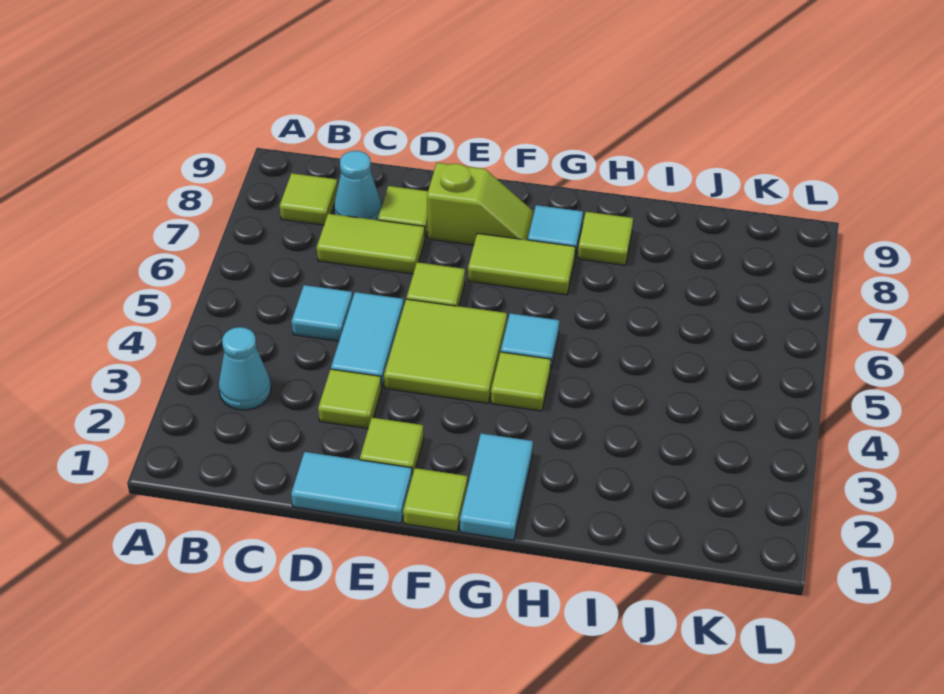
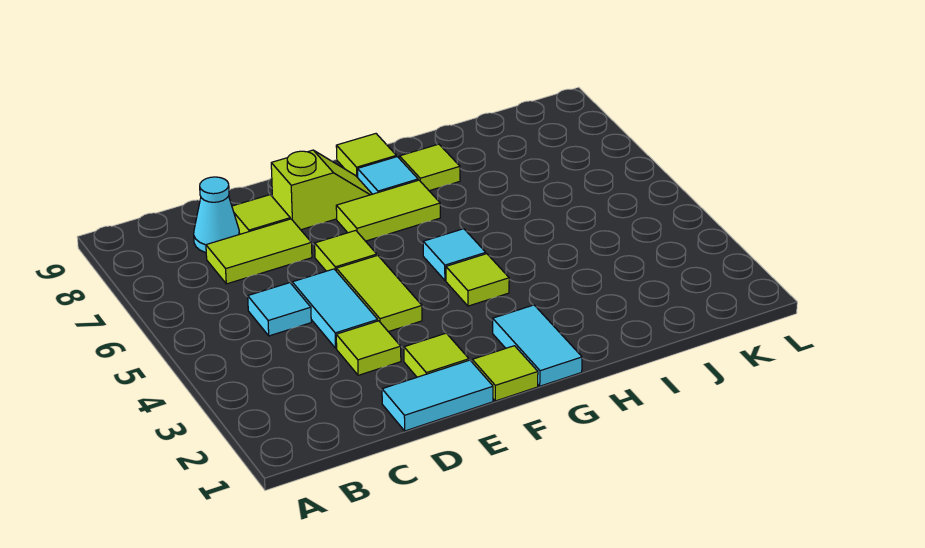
cyan 1x1 cone [219,327,271,410] -> none
lime 1x1 tile [280,173,338,225] -> lime 1x1 tile moved to [336,134,396,178]
lime 2x2 tile [384,299,507,403] -> lime 1x2 tile [336,255,422,332]

